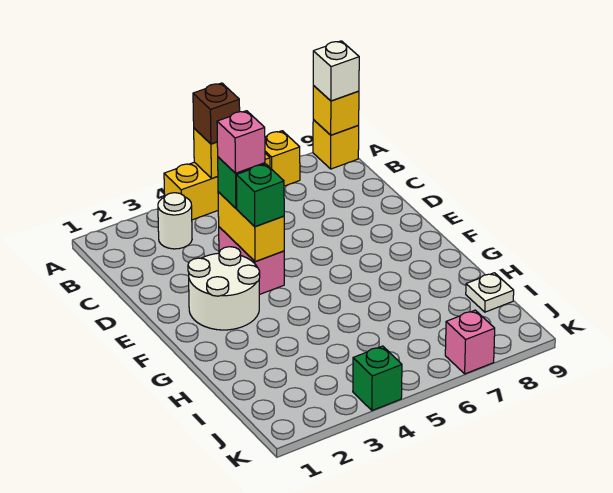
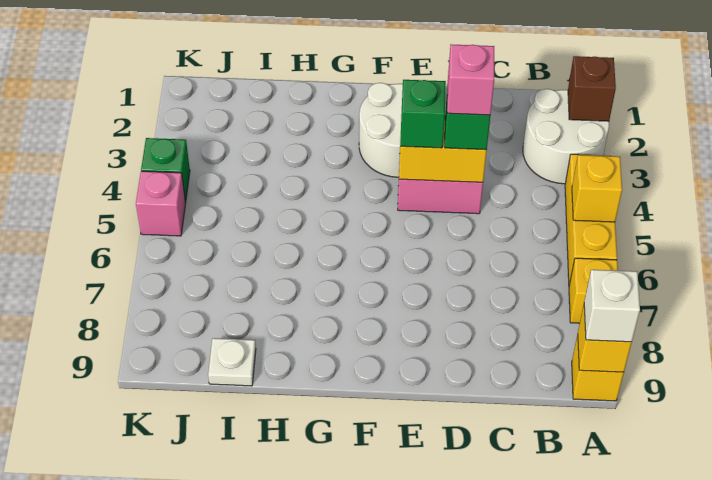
brown 1x1 brick [193,83,240,144] -> brown 1x1 brick moved to [568,56,616,121]
white 1x1 round brick [158,193,192,249] -> white 2x2 round brick [523,89,609,184]
pink 1x1 brick [445,310,495,374] -> pink 1x1 brick moved to [136,171,186,236]

